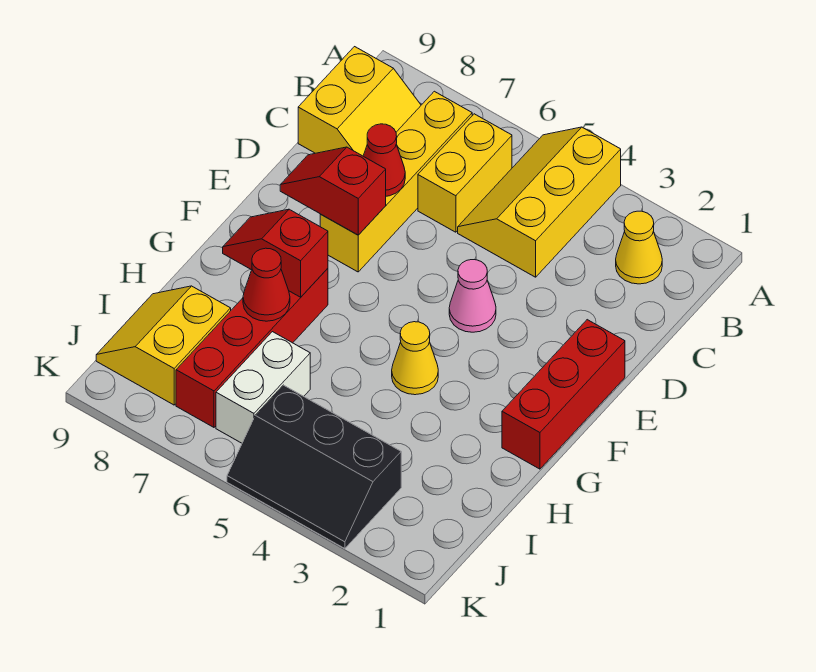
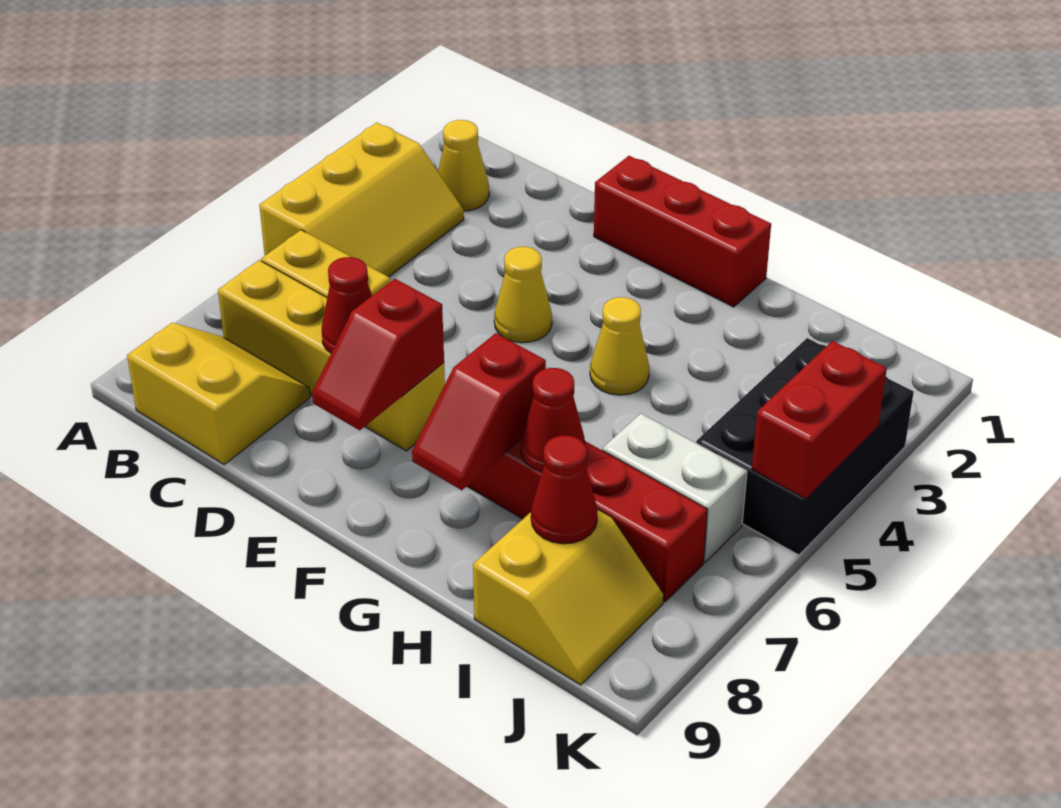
yellow 2x3 slope [458,127,621,277] -> yellow 2x3 slope turned to [259,123,464,277]
pink 1x1 cone [449,260,496,332] -> yellow 1x1 cone [494,247,552,343]
yellow 2x2 slope [96,286,231,405] -> yellow 2x2 slope turned to [473,509,664,685]
none -> red 1x1 cone [531,436,598,544]
black 2x3 slope [227,385,401,549] -> black 2x3 brick [696,338,914,555]
none -> red 1x2 brick [752,341,887,499]

